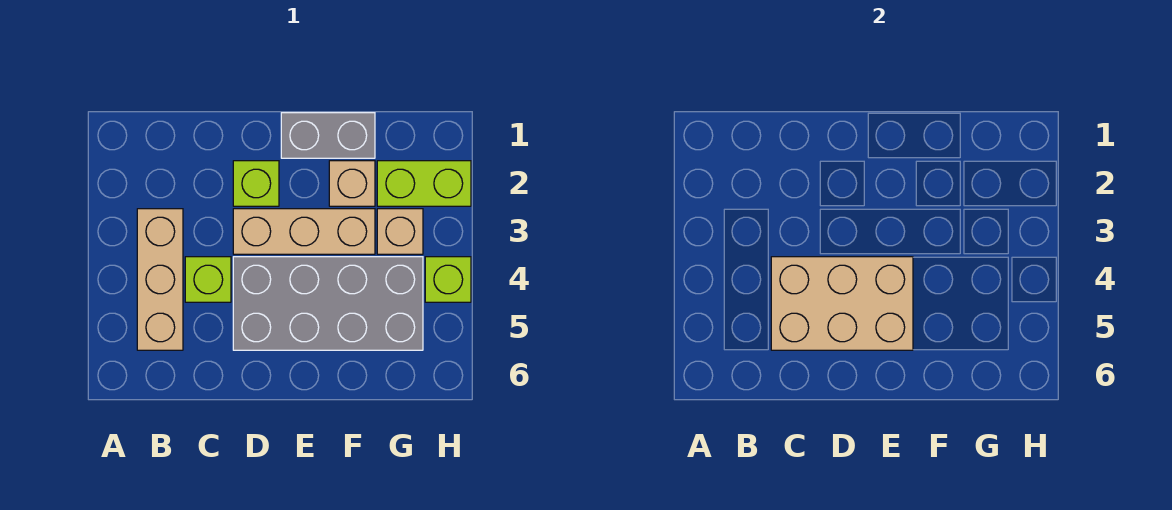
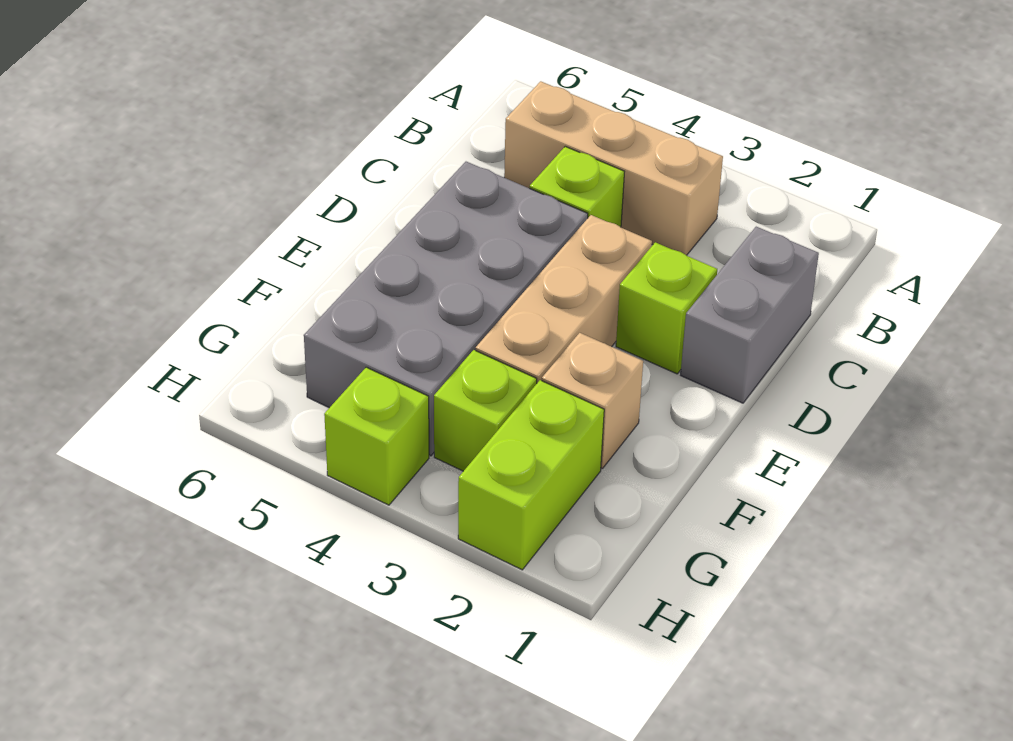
tan 2x3 brick [771,257,913,350] -> none
grey 1x2 brick [281,113,375,158] -> grey 1x2 brick moved to [681,227,819,403]
tan 1x1 brick [377,209,423,254] -> lime 1x1 brick [434,350,537,471]

